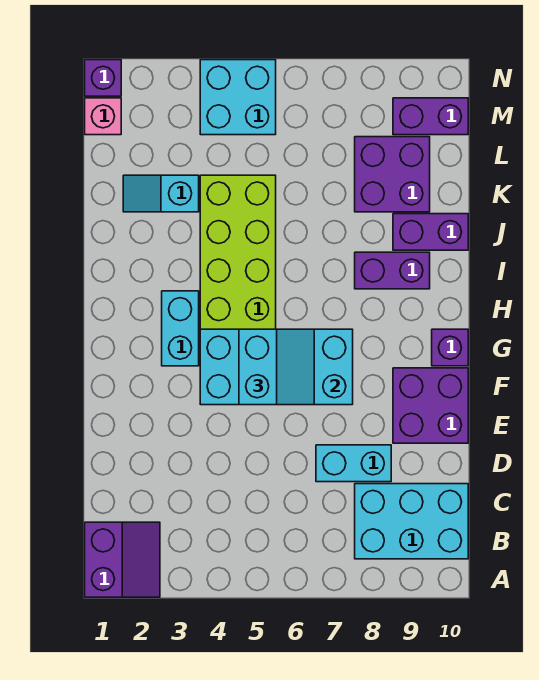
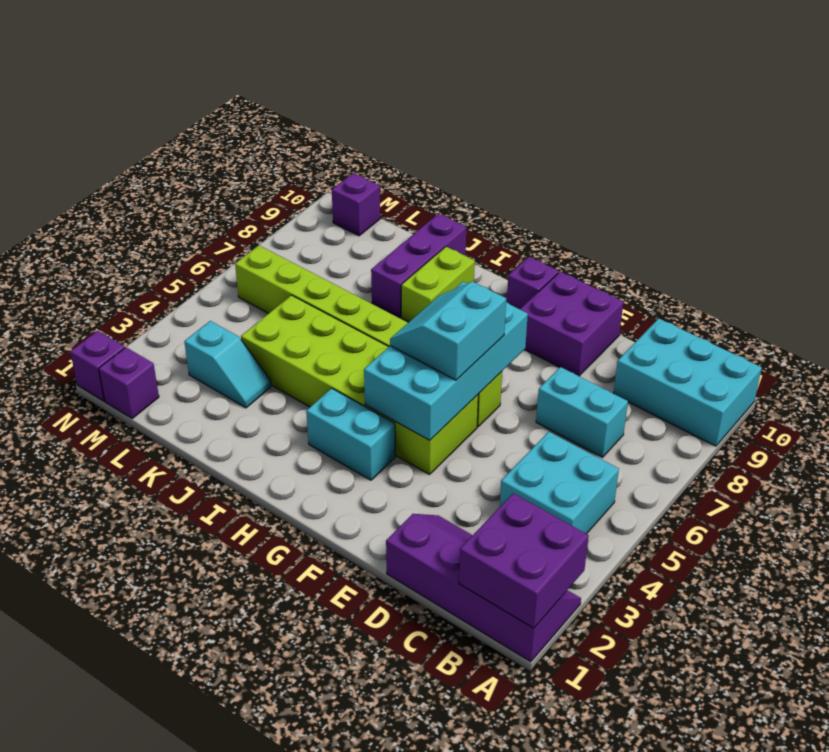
purple 2x2 slope [85,522,160,597] -> purple 2x4 slope [386,514,581,662]
cyan 2x3 brick [355,484,468,559] -> cyan 2x3 brick turned to [614,318,762,446]
cyan 1x2 brick [316,445,391,482] -> cyan 1x2 brick turned to [536,367,628,457]
cyan 2x2 slope [239,329,314,405] -> cyan 2x2 slope turned to [390,282,506,380]
none -> lime 1x8 brick [235,246,502,427]
purple 1x2 brick [355,252,430,289] -> lime 1x2 brick [401,247,475,322]
purple 1x2 brick [393,214,468,250] -> purple 1x3 brick [371,214,466,317]
cyan 1x2 slope [123,175,199,212] -> cyan 1x2 slope turned to [184,321,271,408]
purple 2x2 brick [355,137,430,212] -> purple 2x2 brick moved to [459,493,589,628]
pink 1x1 brick [85,98,121,135] -> purple 1x1 brick [99,347,159,419]
cyan 2x2 brick [200,60,276,135] -> cyan 2x2 brick moved to [500,432,619,534]
purple 1x2 brick [393,98,468,135] -> purple 1x1 brick [332,173,380,236]

